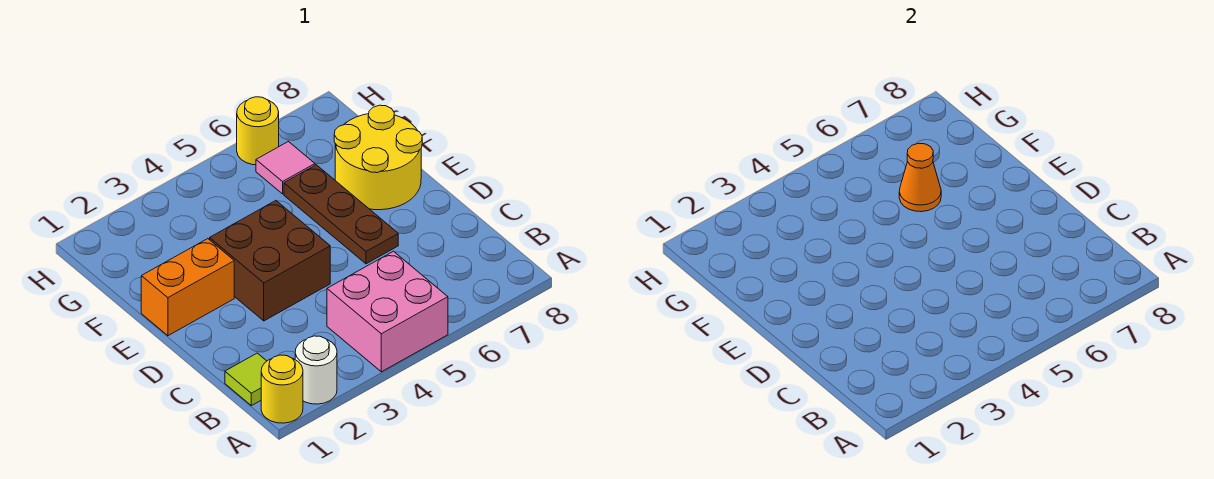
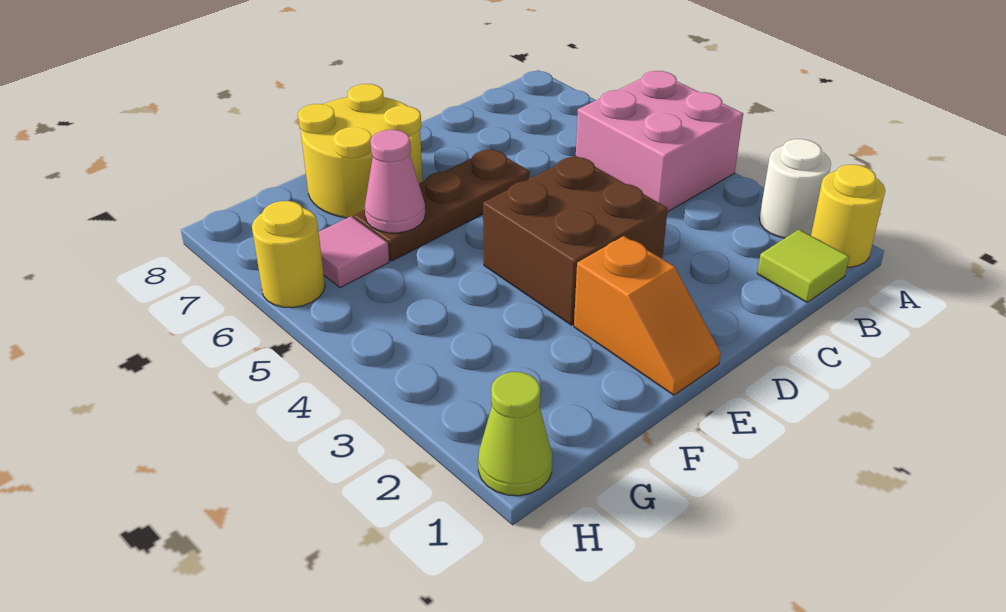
orange 1x2 brick [141,239,234,336] -> orange 1x2 slope [574,236,721,395]
orange 1x1 cone [899,143,941,212] -> pink 1x1 cone [365,130,425,233]
none -> lime 1x1 cone [478,372,552,496]

